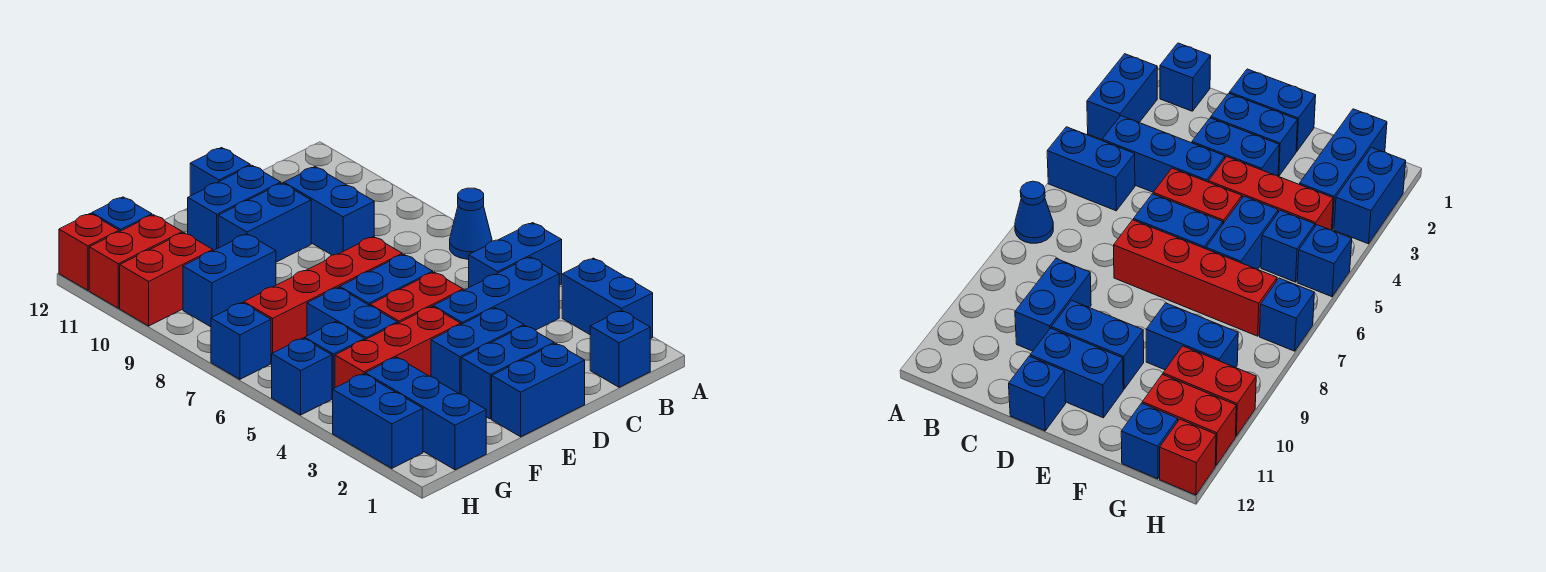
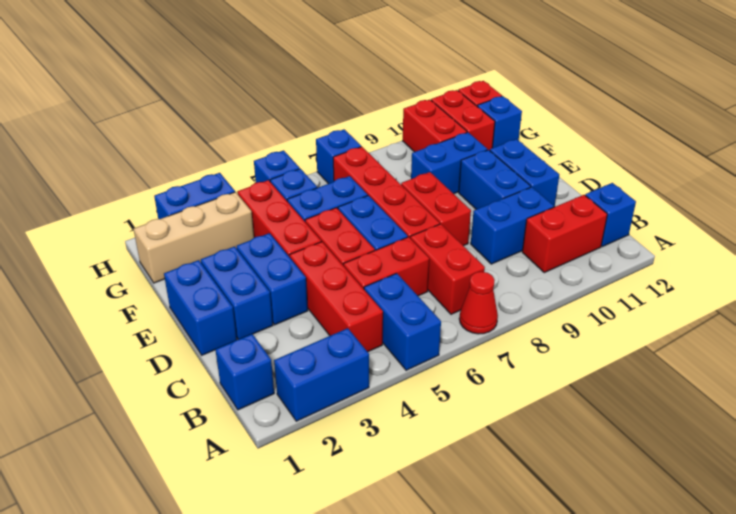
blue 1x1 cone [450,188,492,259] -> red 1x1 cone [459,272,498,334]
blue 1x3 brick [433,257,559,330] -> red 1x3 brick [290,242,383,352]
none -> red 1x2 brick [410,224,485,314]
none -> red 1x2 brick [522,195,607,273]
none -> red 1x2 brick [344,237,429,296]
none -> red 1x2 brick [401,172,471,246]
blue 1x1 brick [190,148,250,196] -> blue 1x1 brick moved to [585,183,636,247]
blue 1x2 brick [183,234,276,327] -> blue 1x2 brick turned to [411,132,487,194]
blue 1x3 brick [365,357,486,470] -> tan 1x3 brick [134,192,254,283]

